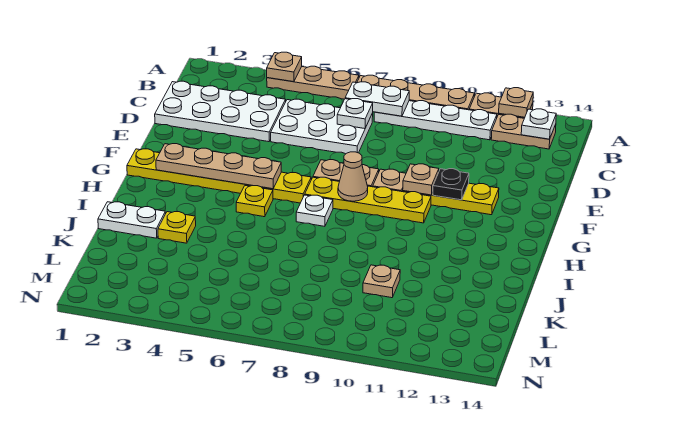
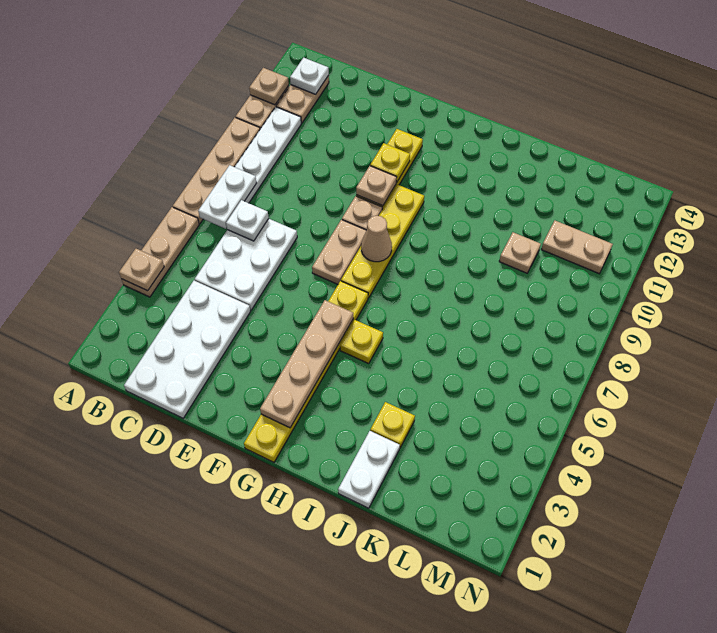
black 1x1 plate [433,169,469,200] -> yellow 1x1 plate [370,143,410,182]
white 1x1 plate [296,195,333,226] -> none
none -> tan 1x2 plate [541,221,613,274]

